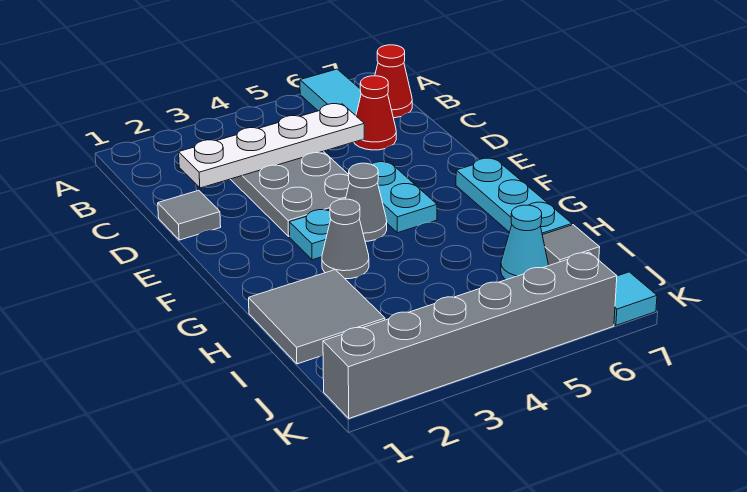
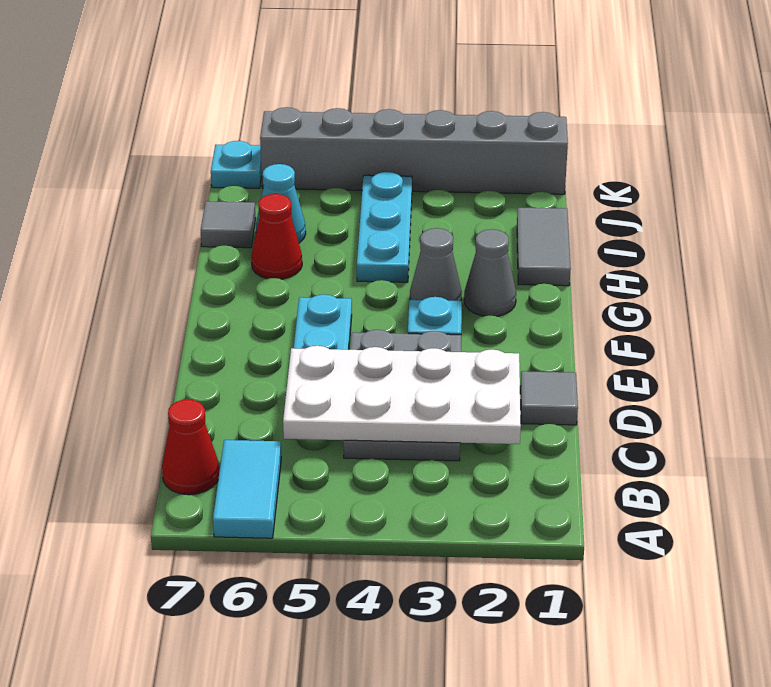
white 1x4 plate [179,104,364,188] -> white 2x4 plate [283,346,521,444]
red 1x1 cone [354,76,396,150] -> red 1x1 cone moved to [251,194,302,279]
grey 1x1 cone [346,163,387,241] -> grey 1x1 cone moved to [464,229,516,316]
cyan 1x3 plate [456,158,572,235] -> cyan 1x3 plate moved to [357,172,412,282]
grey 2x2 tile [249,270,385,364] -> grey 1x2 tile [517,208,571,286]
cyan 1x1 tile [614,272,657,325] -> cyan 1x1 plate [211,141,262,188]

